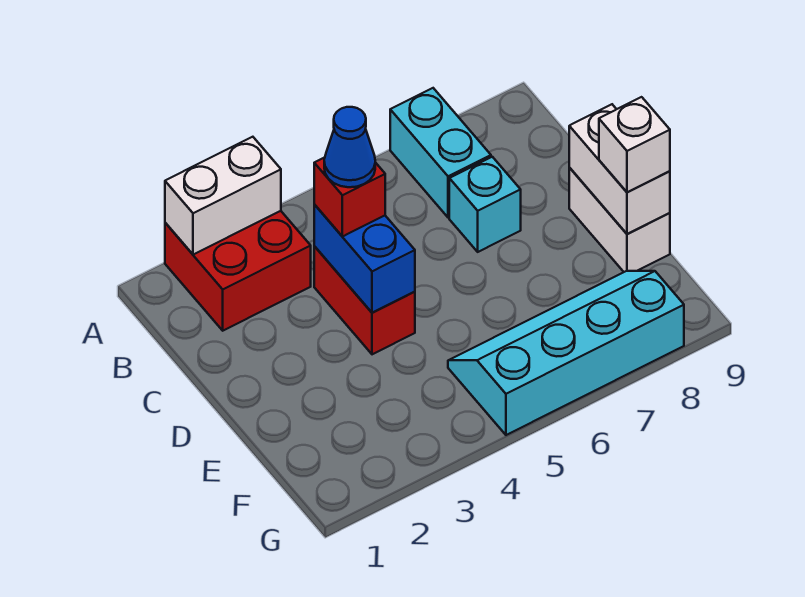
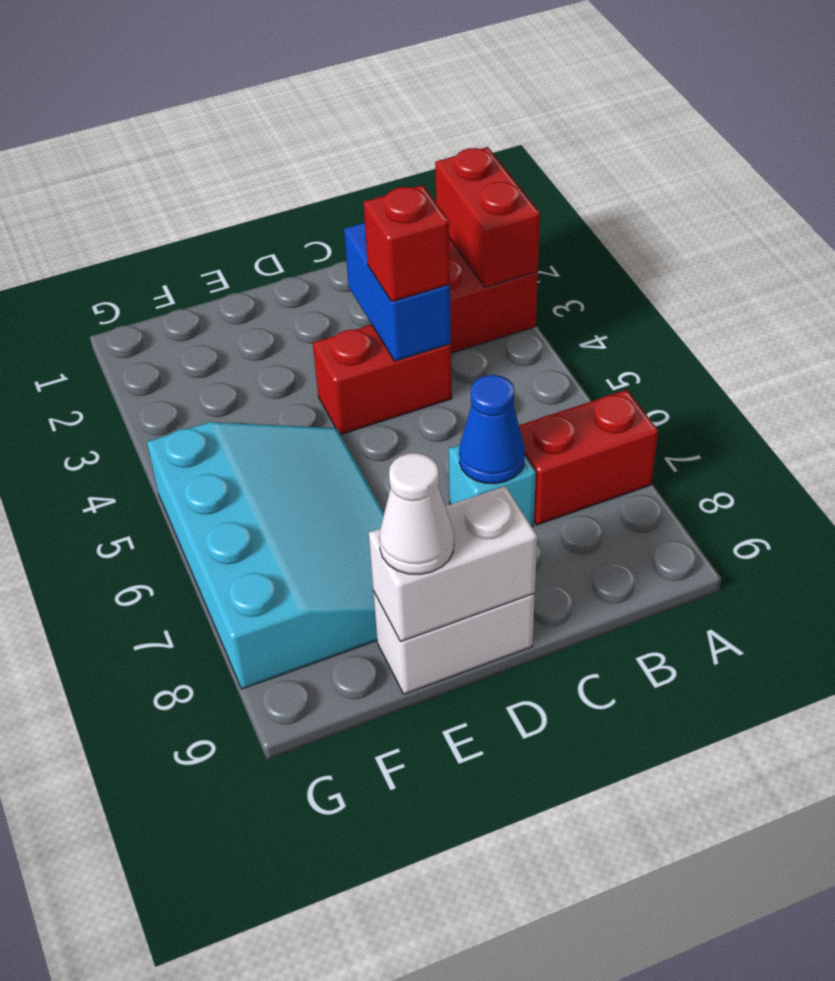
white 1x2 brick [165,137,281,255] -> red 1x2 brick [435,147,540,287]
cyan 1x2 brick [390,88,491,218] -> red 1x2 brick [519,390,658,525]
blue 1x2 brick [314,205,415,313] -> blue 1x2 brick turned to [344,223,451,361]
blue 1x1 cone [324,107,375,187] -> blue 1x1 cone moved to [459,375,525,484]
white 1x1 brick [599,97,670,192] -> white 1x1 cone [379,453,454,574]
cyan 2x4 slope [448,271,684,435] -> cyan 3x4 slope [147,422,384,689]

